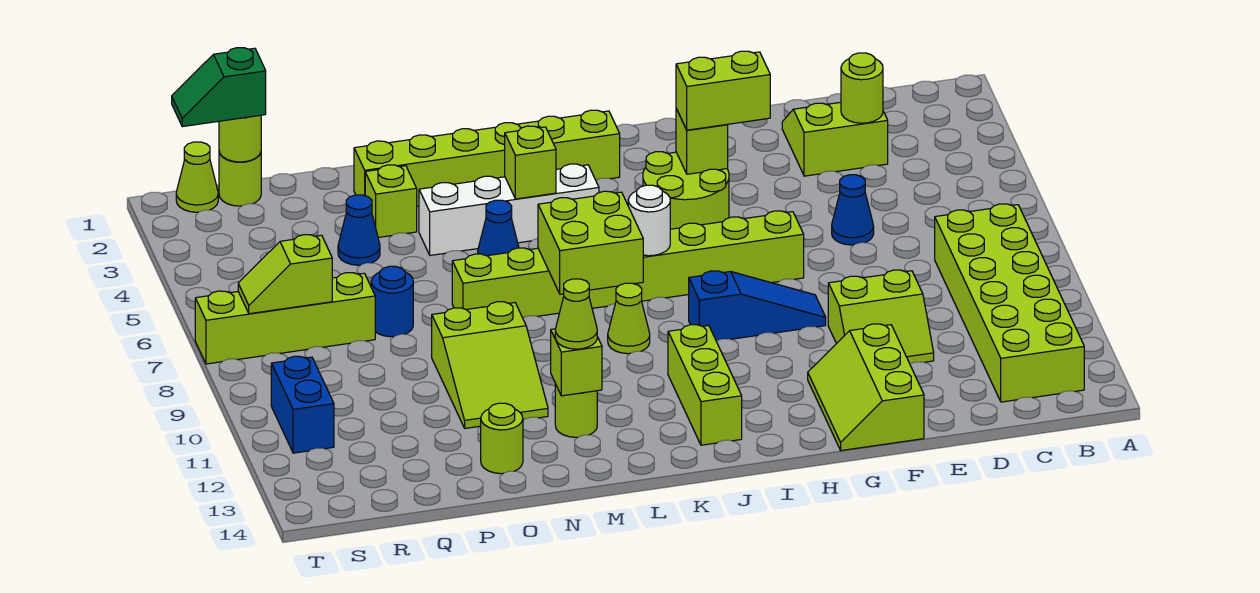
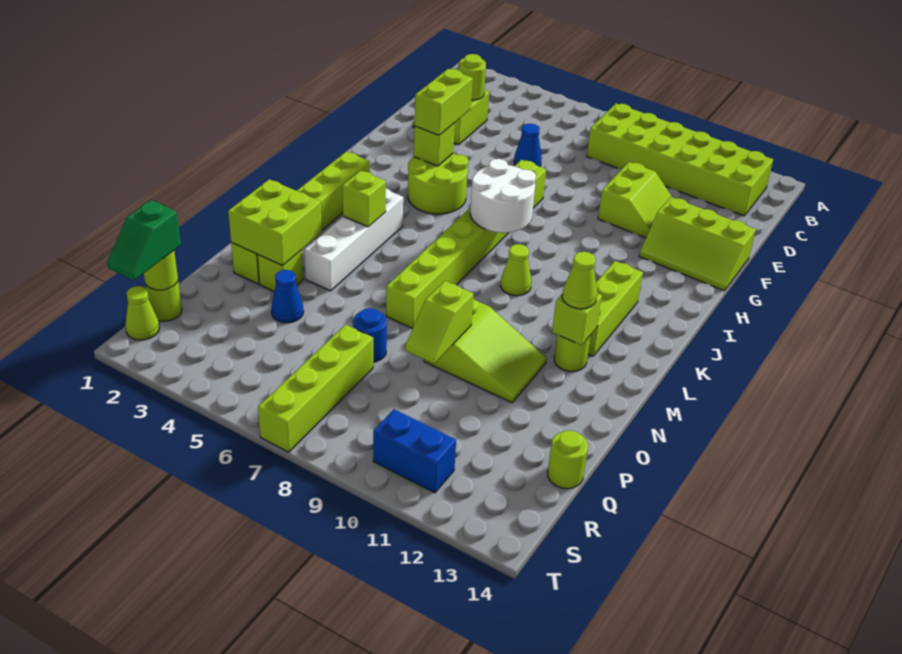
blue 1x3 slope [689,271,826,341] -> none
white 1x1 round brick [628,185,670,256] -> white 2x2 round brick [470,159,536,233]
lime 1x3 brick [668,325,742,445] -> lime 1x3 brick turned to [588,261,643,356]
lime 2x2 brick [538,191,643,294] -> lime 2x2 brick moved to [228,179,322,266]
blue 1x1 cone [478,200,519,256] -> none
lime 1x1 round brick [481,403,523,474] -> lime 1x1 round brick moved to [548,430,588,489]
lime 1x2 slope [238,235,332,314] -> lime 1x2 slope moved to [405,281,473,364]

